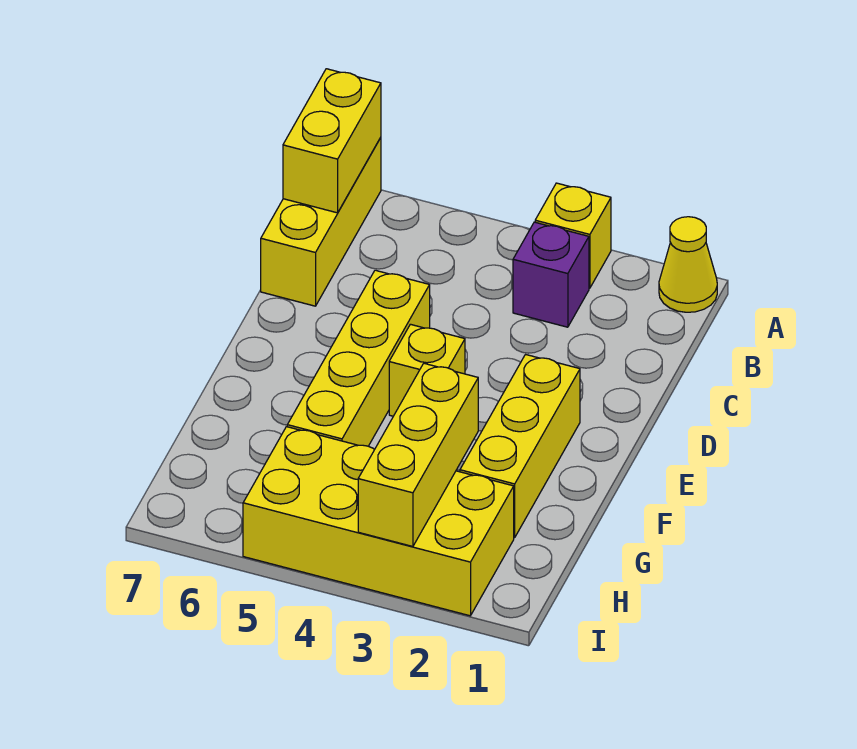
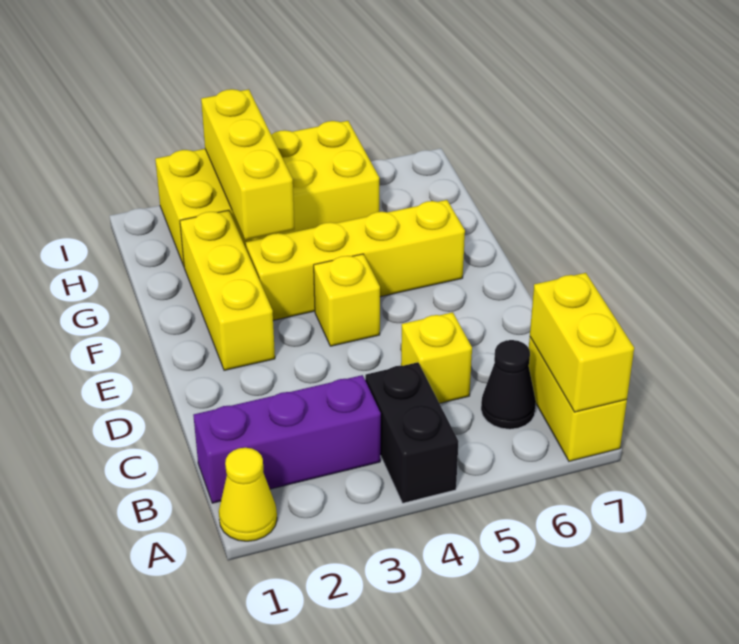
yellow 1x1 brick [535,183,611,288] -> yellow 1x1 brick moved to [401,312,472,403]
none -> black 1x2 brick [365,362,459,503]
yellow 1x3 brick [261,138,381,306] -> yellow 1x2 brick [529,337,627,461]
purple 1x1 brick [513,222,589,327] -> purple 1x3 brick [193,375,381,503]
none -> black 1x1 cone [481,340,536,429]
yellow 1x4 brick [287,270,430,446] -> yellow 1x4 brick turned to [246,200,465,320]

